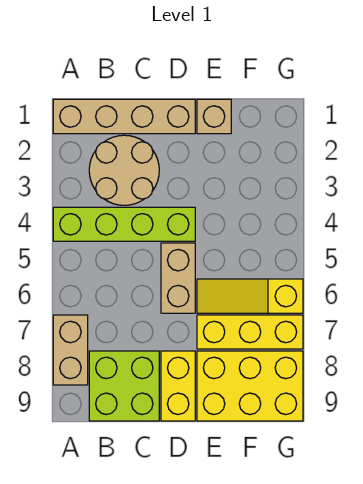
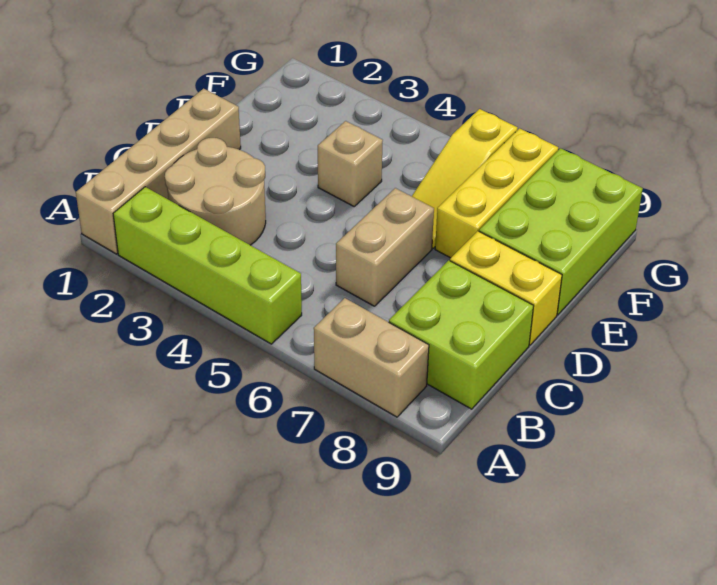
lime 1x4 brick [53,207,195,241] -> lime 1x4 brick turned to [113,187,302,344]
tan 1x2 brick [161,243,195,313] -> tan 1x2 brick turned to [336,188,434,306]
tan 1x1 brick [197,99,231,134] -> tan 1x1 brick moved to [318,121,383,206]
yellow 2x3 brick [197,351,303,421] -> lime 2x3 brick [479,148,643,315]

